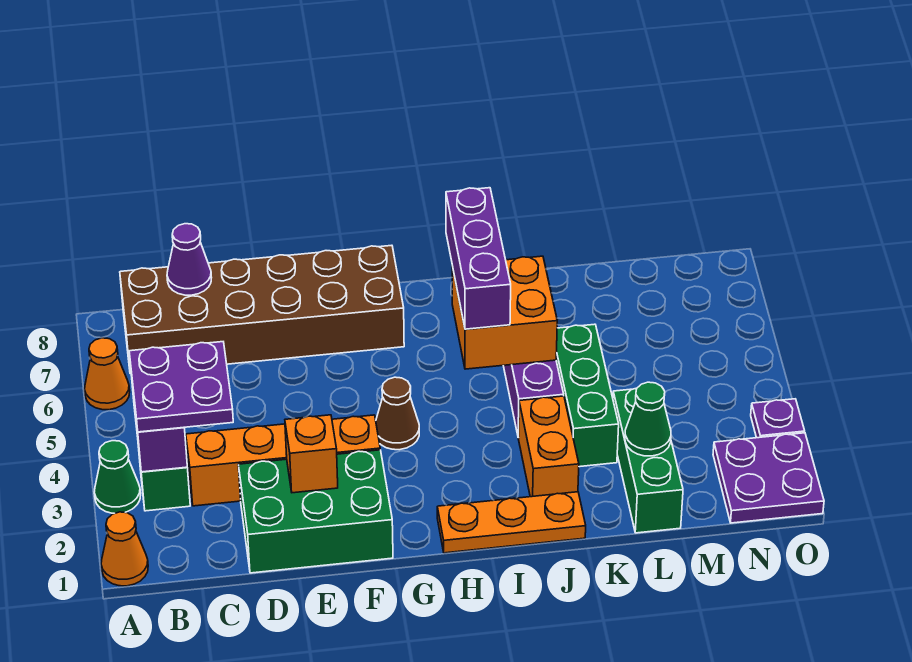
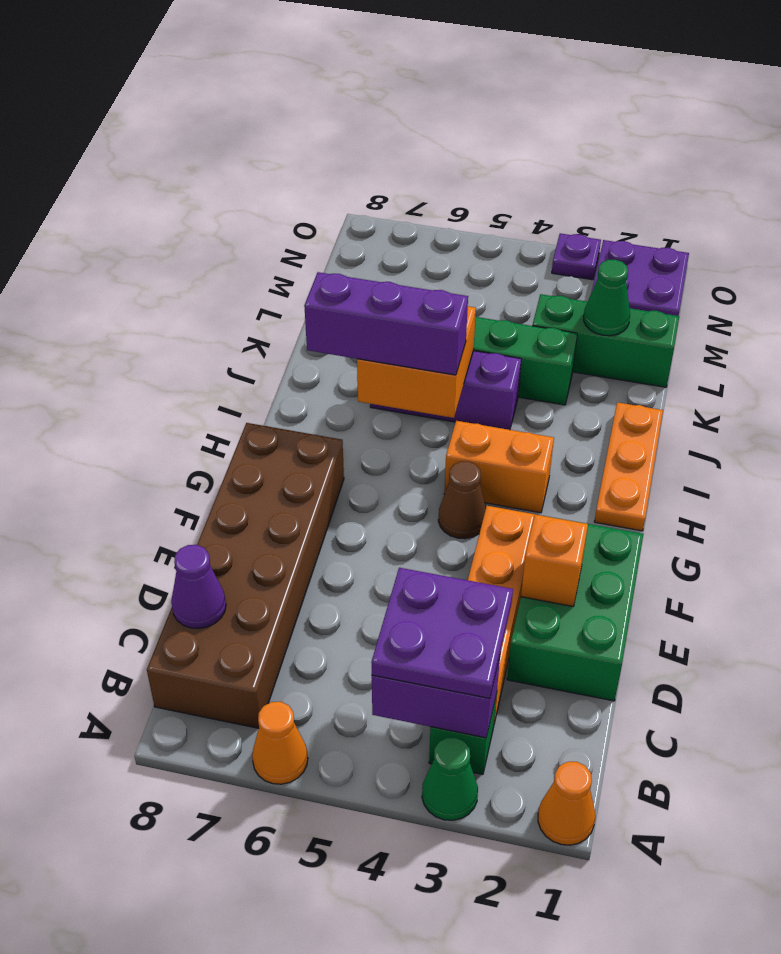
orange 1x2 brick [518,396,579,497] -> orange 1x2 brick moved to [444,421,554,513]

